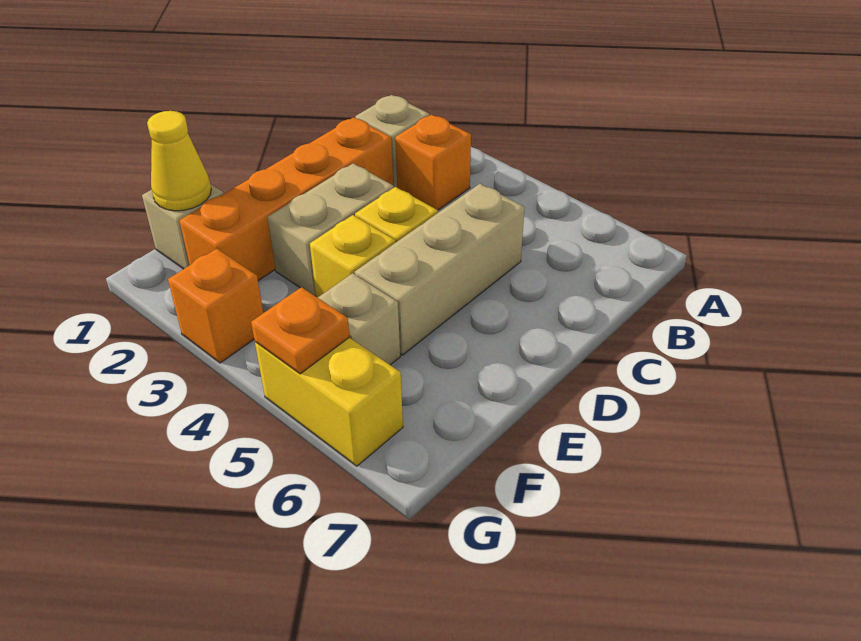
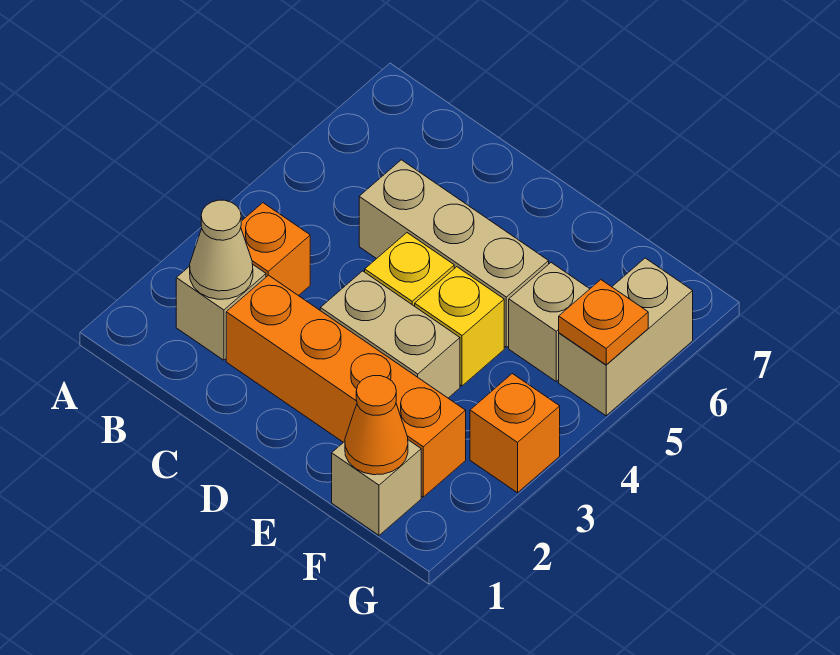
none -> tan 1x1 cone [190,200,253,299]
yellow 1x1 cone [147,111,211,211] -> orange 1x1 cone [345,376,408,475]
yellow 1x2 brick [255,338,403,466] -> tan 1x2 brick [559,258,693,416]

